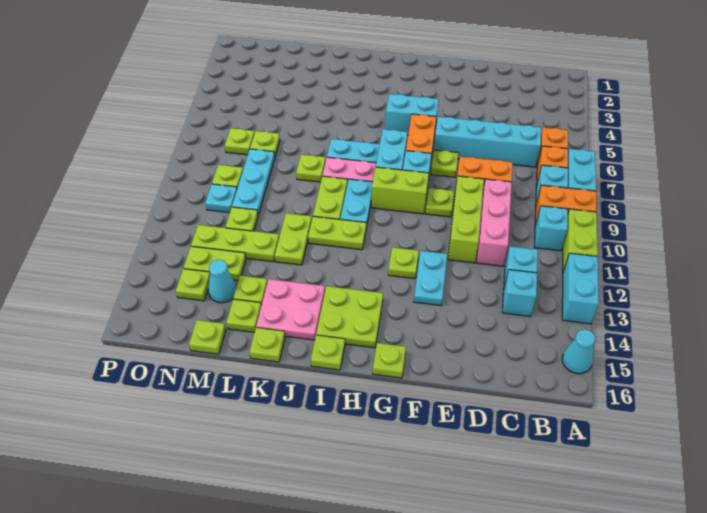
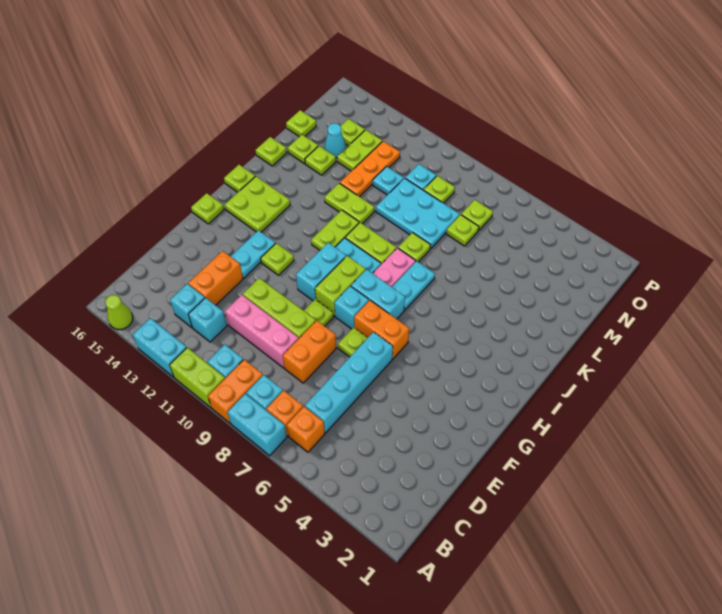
cyan 1x1 cone [562,329,596,374] -> lime 1x1 cone [105,295,133,330]
none -> orange 1x2 brick [188,251,243,305]
cyan 1x2 plate [414,251,447,306] -> cyan 1x2 plate turned to [231,230,276,278]
cyan 1x2 brick [385,94,439,135] -> cyan 1x2 brick moved to [296,243,346,301]
pink 2x2 plate [256,279,325,340] -> none
lime 1x3 plate [191,225,279,262] -> orange 1x3 plate [340,141,400,197]
cyan 1x3 plate [232,149,275,215] -> cyan 2x3 plate [376,178,460,249]
lime 1x1 plate [226,207,258,231] -> cyan 1x1 plate [373,166,404,195]

